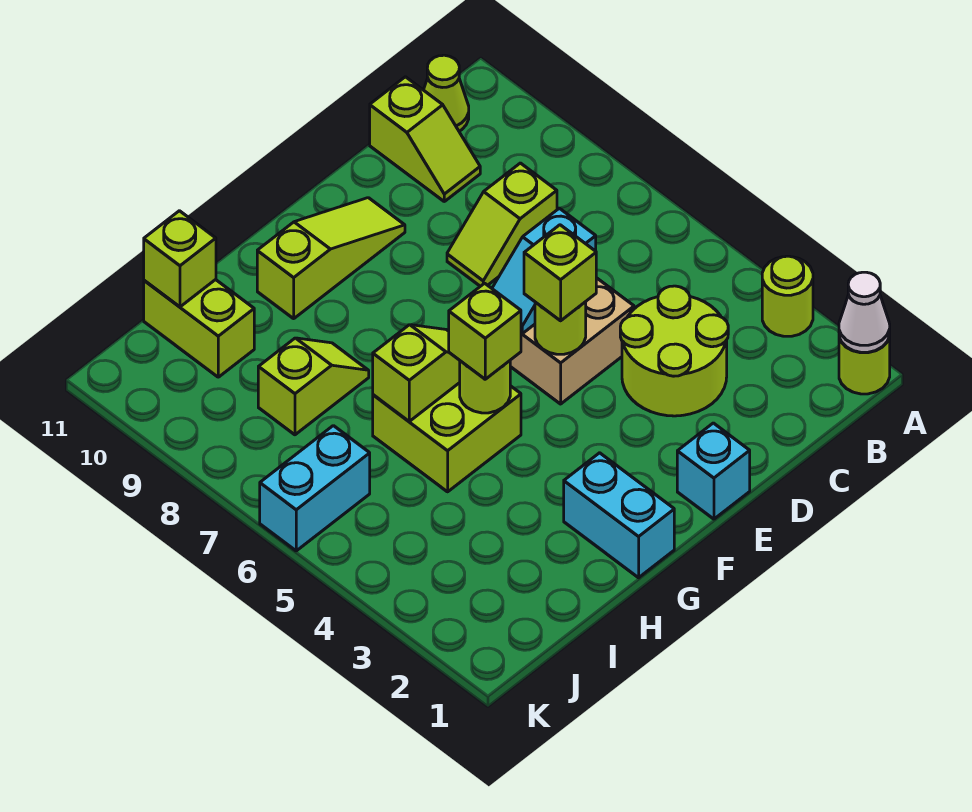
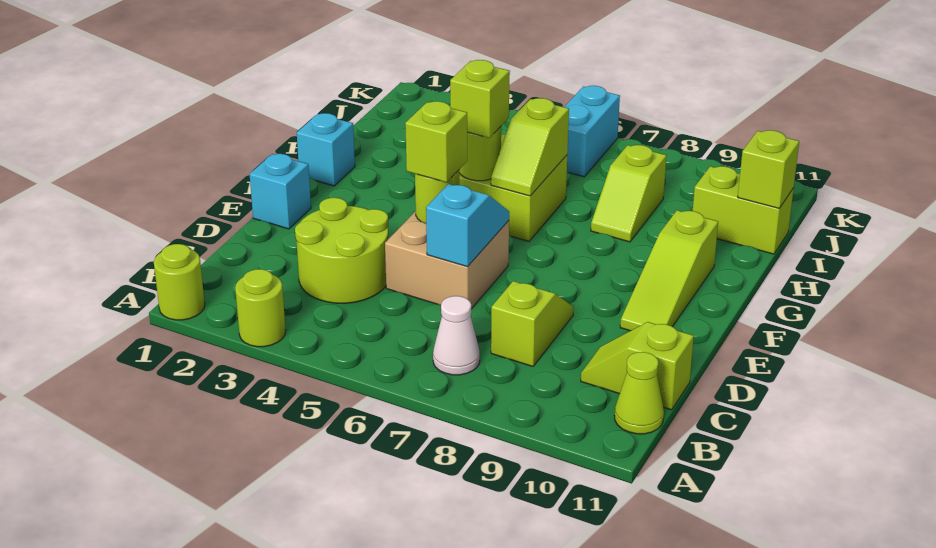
white 1x1 cone [839,272,890,352] -> white 1x1 cone moved to [433,296,480,375]
cyan 1x2 brick [564,453,674,578] -> cyan 1x1 brick [297,113,355,186]

